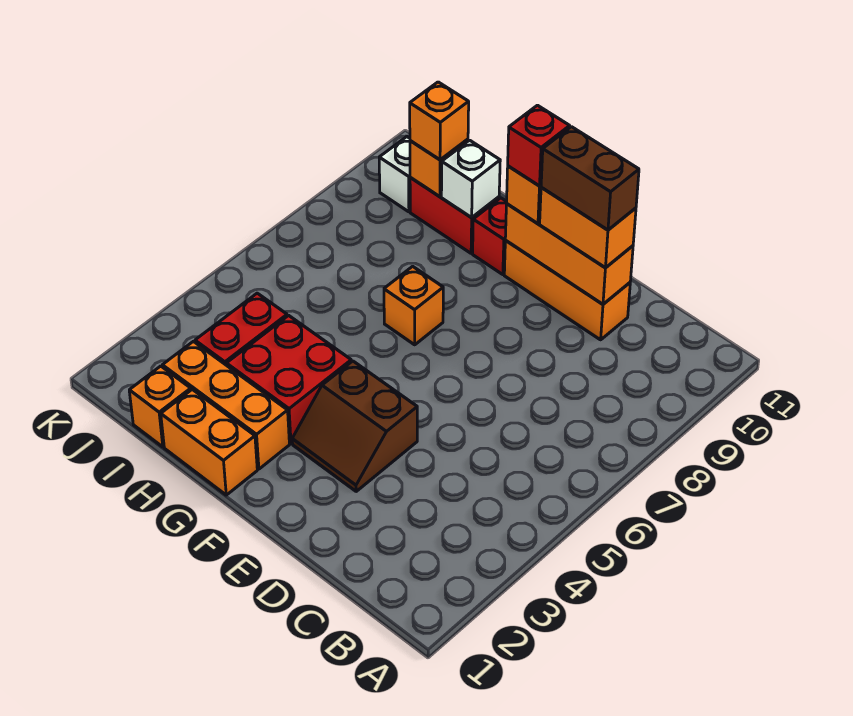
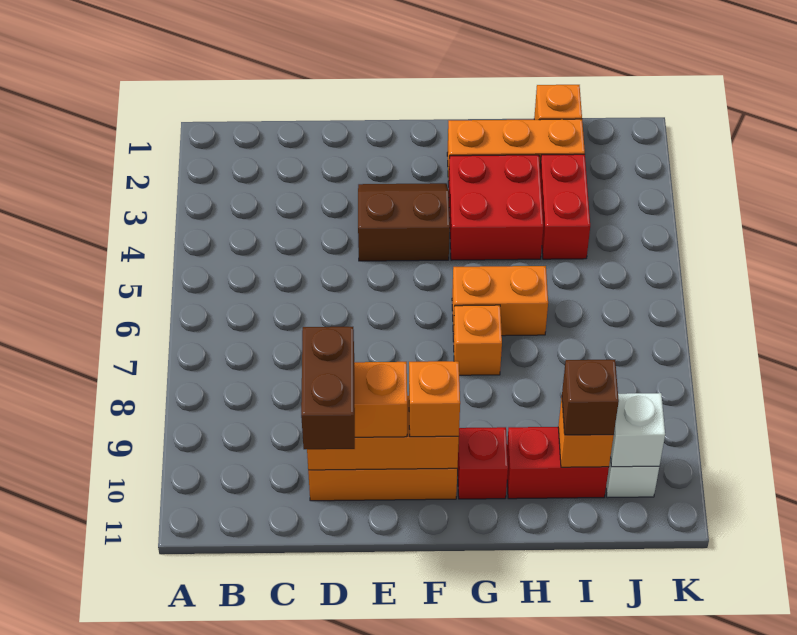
brown 1x2 brick [541,127,639,230] -> brown 1x2 brick turned to [301,327,355,449]
red 1x1 brick [508,105,570,186] -> none
orange 1x2 brick [161,389,257,495] -> orange 1x2 brick moved to [452,266,548,336]
white 1x1 brick [441,140,500,218] -> white 1x1 brick moved to [611,393,665,467]
orange 1x1 brick [410,82,469,160] -> brown 1x1 brick [562,360,619,435]

